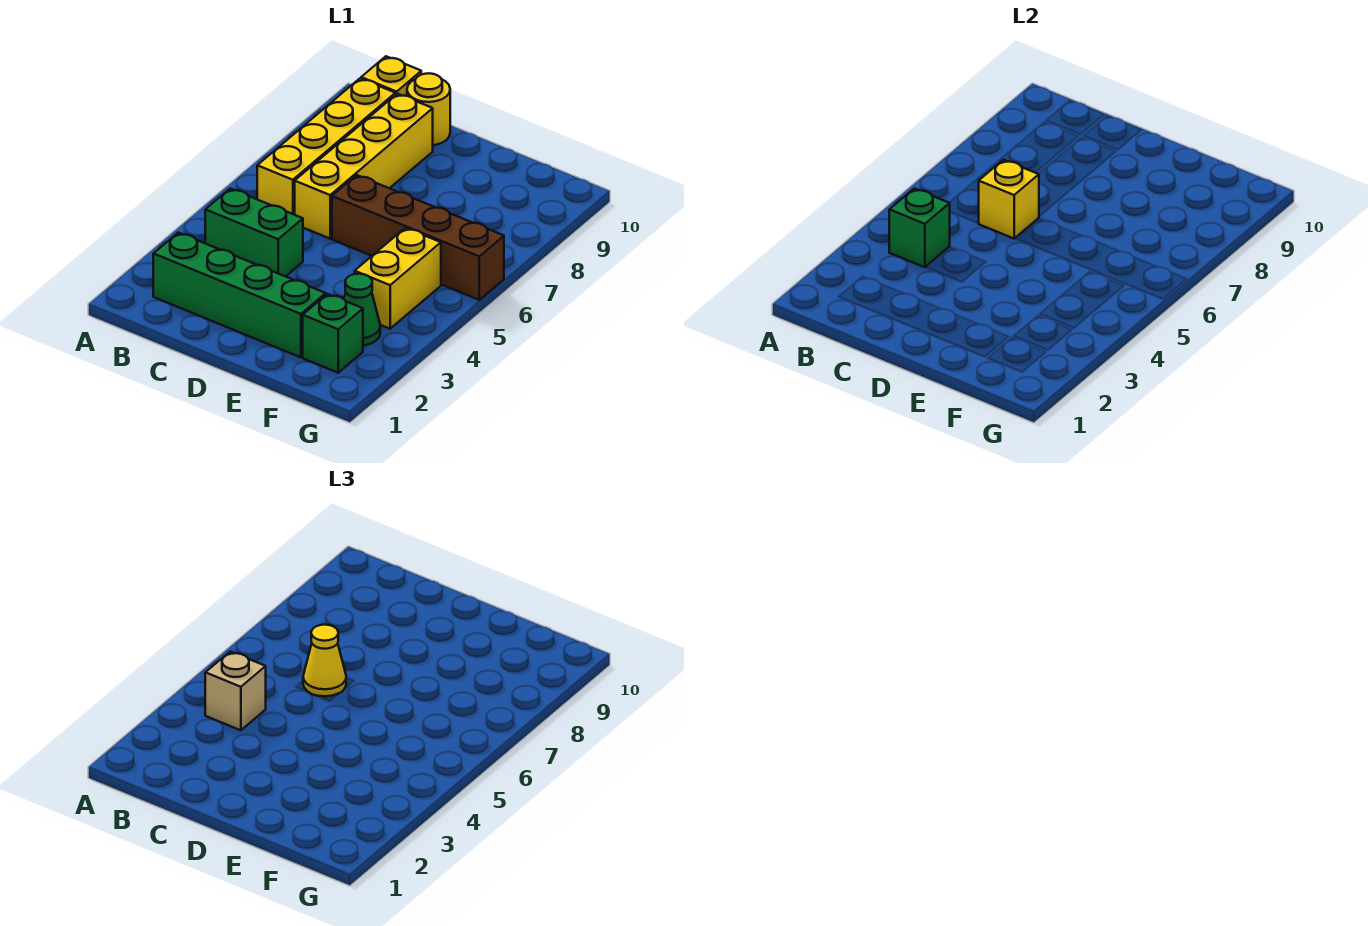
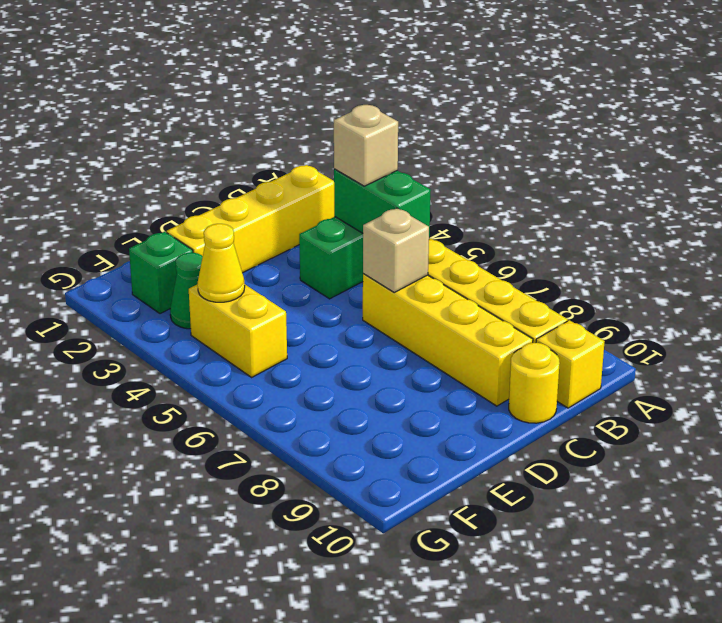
green 1x4 brick [153,233,326,357] -> yellow 1x4 brick [167,165,335,273]
green 1x1 brick [889,189,950,267] -> green 1x2 brick [334,169,431,236]
yellow 1x1 brick [979,160,1039,239] -> tan 1x1 brick [363,208,429,292]
yellow 1x1 cone [303,625,346,696] -> yellow 1x1 cone moved to [198,224,245,302]
brown 1x4 brick [332,175,504,300] -> none

